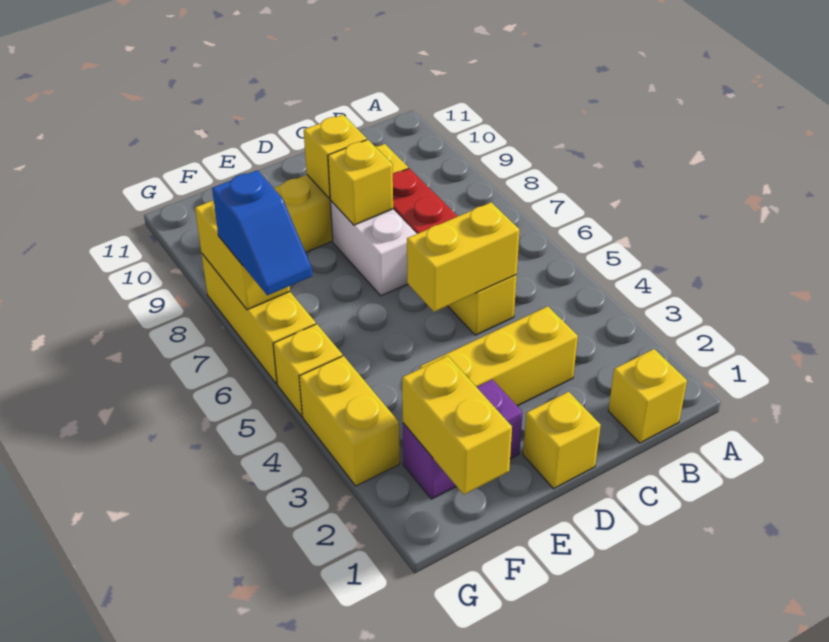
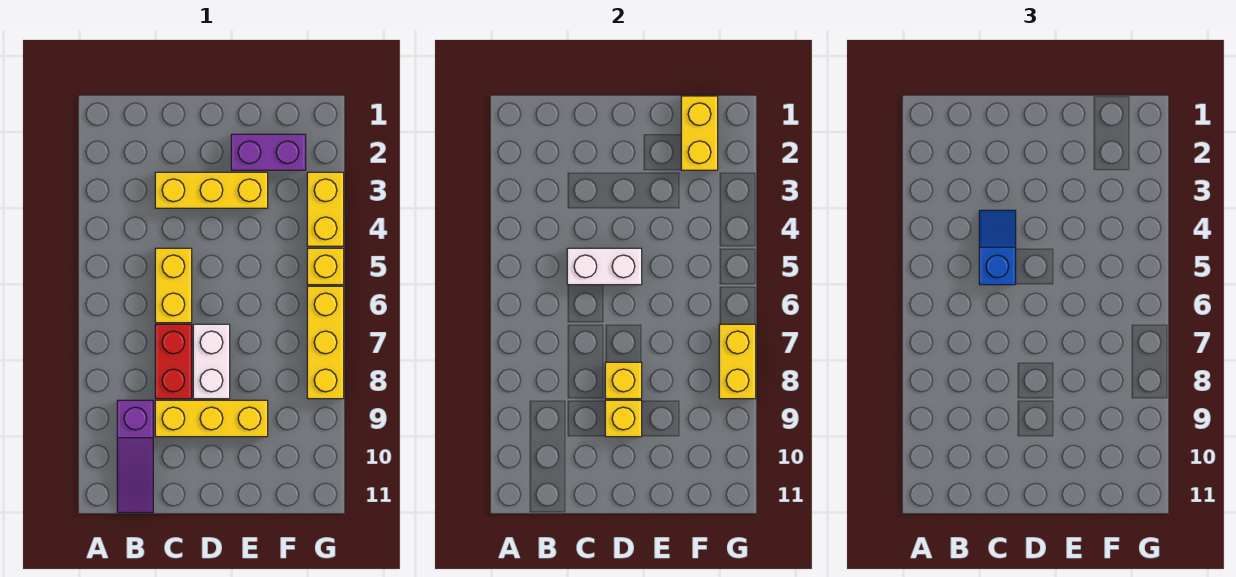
yellow 1x1 brick [608,349,687,443] -> none
none -> purple 1x3 slope [117,400,153,513]
yellow 1x2 brick [407,202,519,312] -> white 1x2 brick [567,248,642,285]
yellow 1x1 brick [523,392,601,489] -> none
blue 1x2 slope [212,170,312,295] -> blue 1x2 slope moved to [979,210,1016,285]

